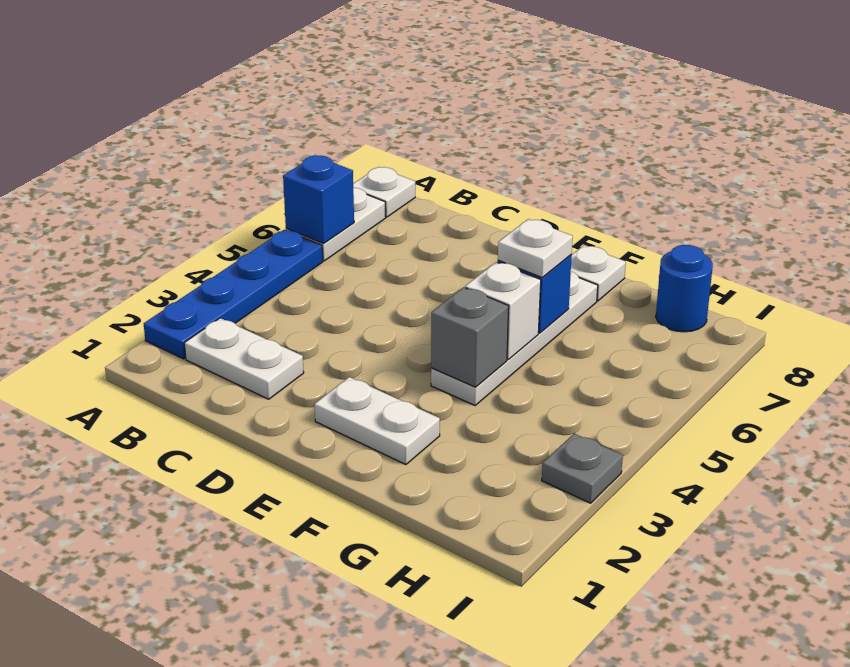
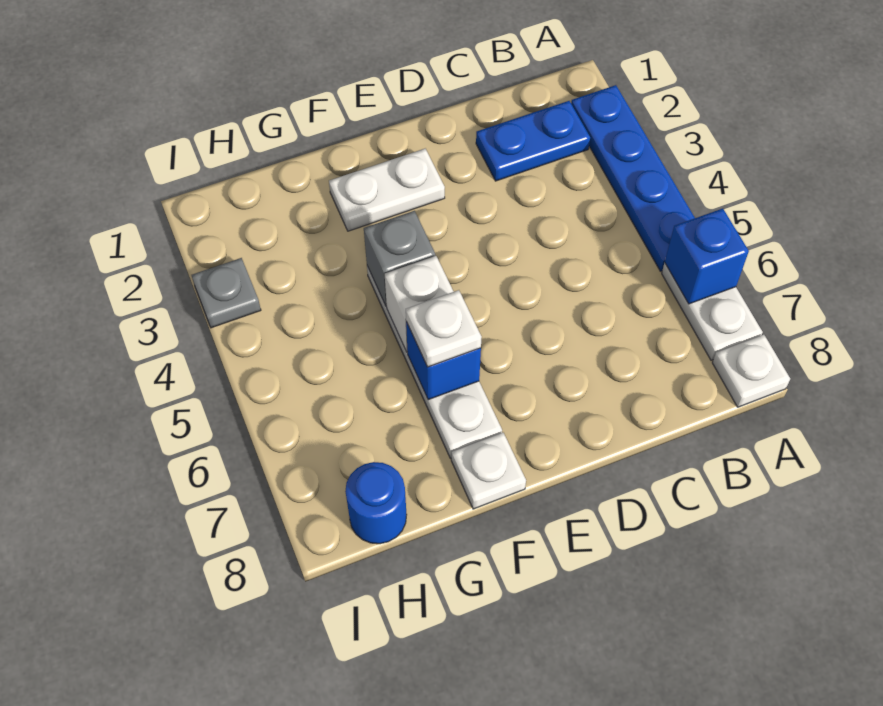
white 1x2 plate [184,318,304,399] -> blue 1x2 plate [476,101,590,181]

